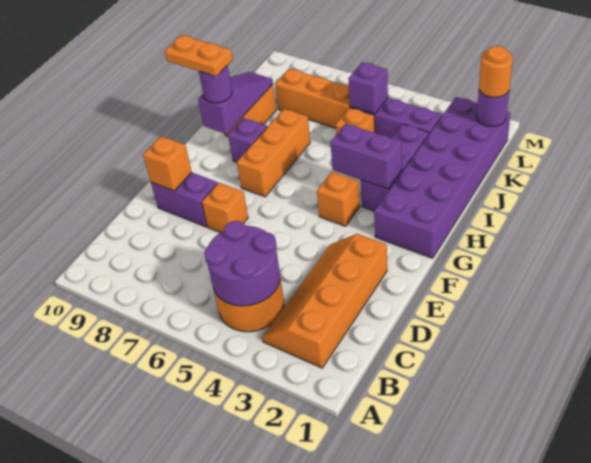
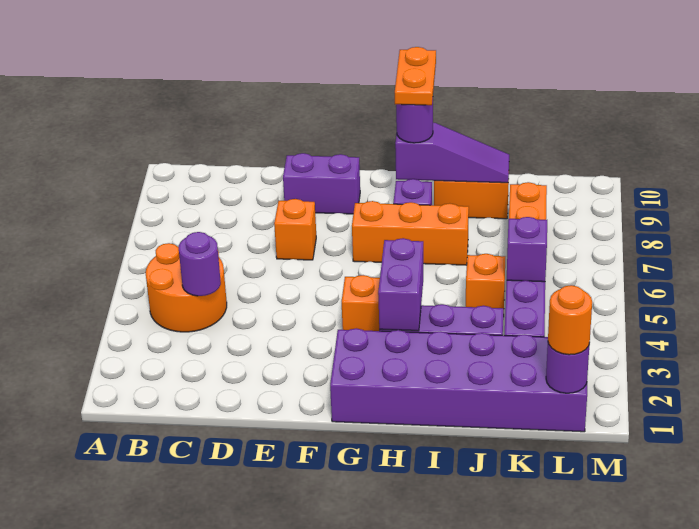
orange 2x4 slope [262,234,387,368] -> none
purple 2x2 round brick [204,221,280,306] -> purple 1x1 round brick [179,232,221,296]
purple 1x2 brick [151,173,218,227] -> purple 1x2 brick turned to [283,153,360,214]
orange 1x1 brick [143,136,192,191] -> none

